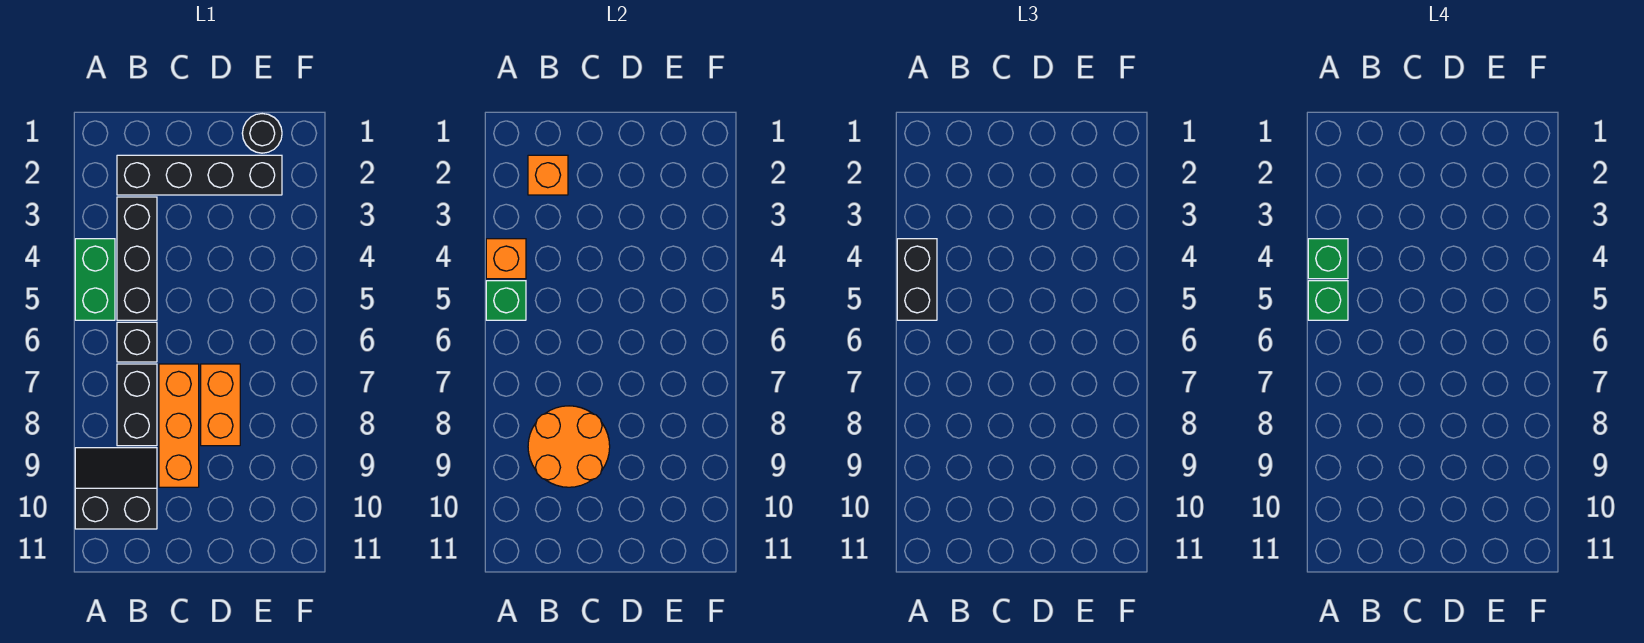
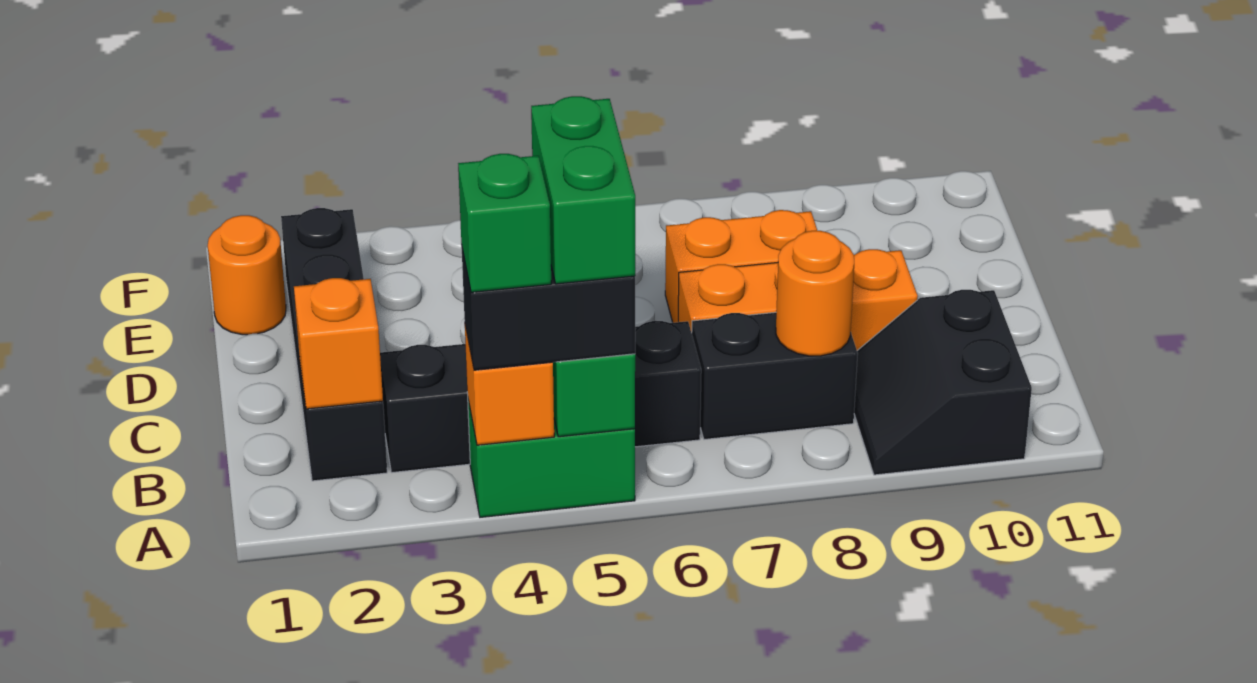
green 1x1 brick [1308,281,1348,320] -> green 1x2 brick [531,96,635,284]
orange 2x2 round brick [528,406,610,487] -> orange 1x1 round brick [776,231,854,356]
black 1x1 round brick [242,114,282,153] -> orange 1x1 round brick [208,215,286,335]

